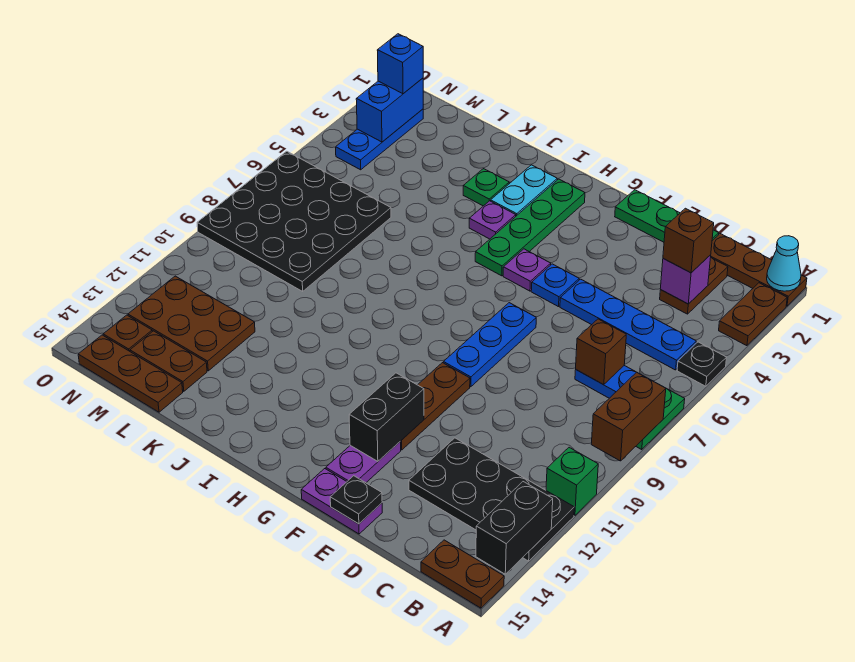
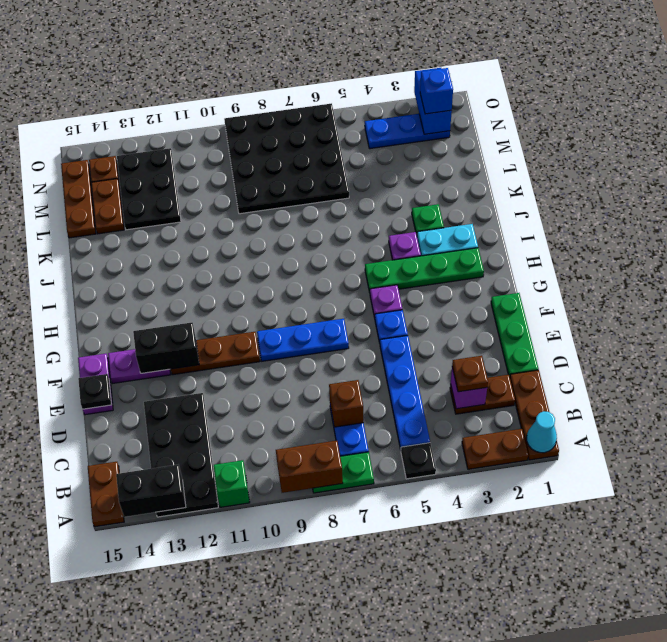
brown 1x1 brick [663,208,714,273] -> brown 1x1 plate [452,356,488,392]
brown 2x3 plate [128,276,255,371] -> black 2x3 plate [117,148,181,230]
blue 1x2 brick [356,78,423,142] -> blue 1x2 brick turned to [414,68,452,134]

